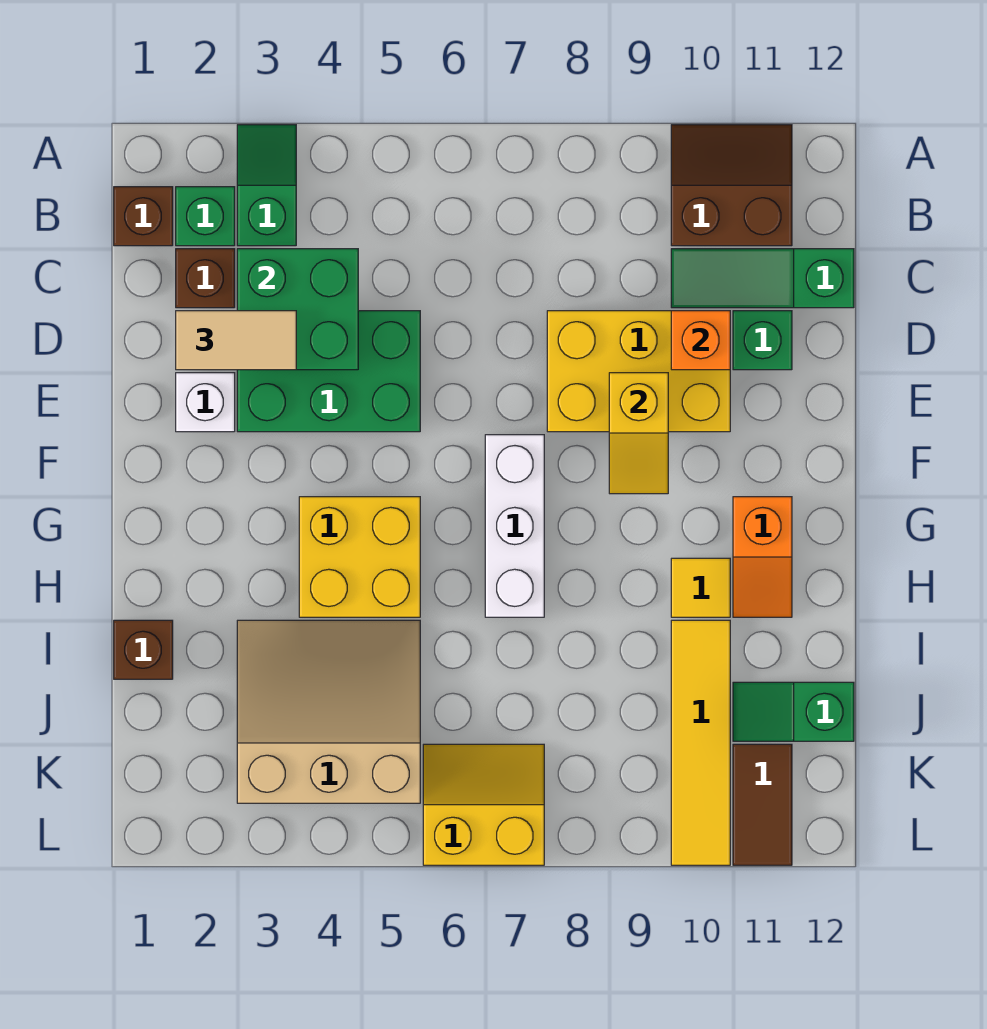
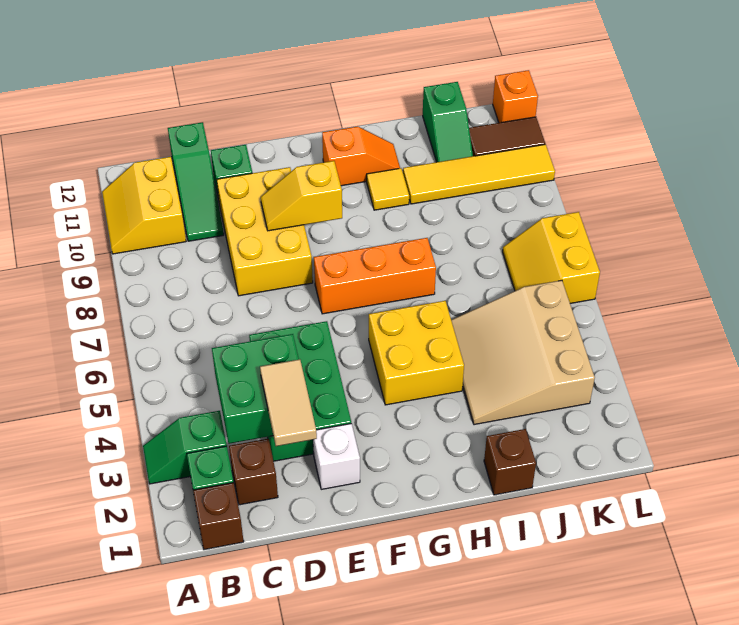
brown 2x2 slope [671,125,792,246] -> yellow 2x2 slope [102,157,186,254]
orange 1x1 brick [671,311,730,370] -> orange 1x1 brick moved to [493,70,538,123]
yellow 1x2 slope [609,373,668,494] -> yellow 1x2 slope turned to [261,161,342,231]
white 1x3 brick [485,435,544,617] -> orange 1x3 brick [314,238,436,314]

